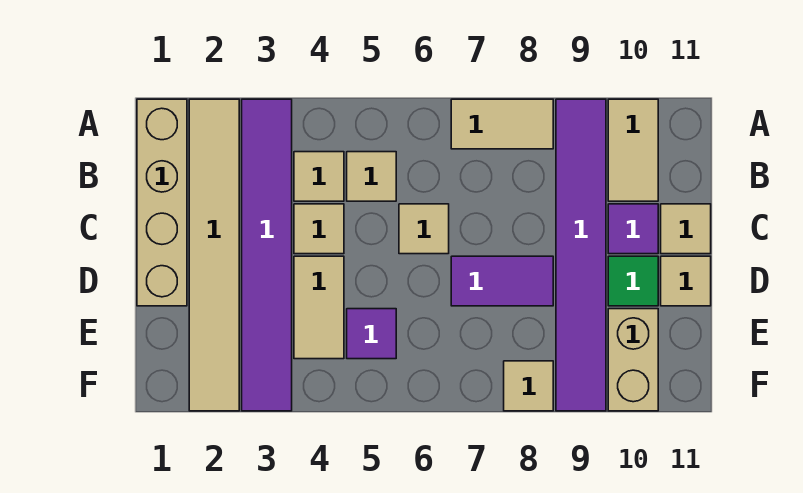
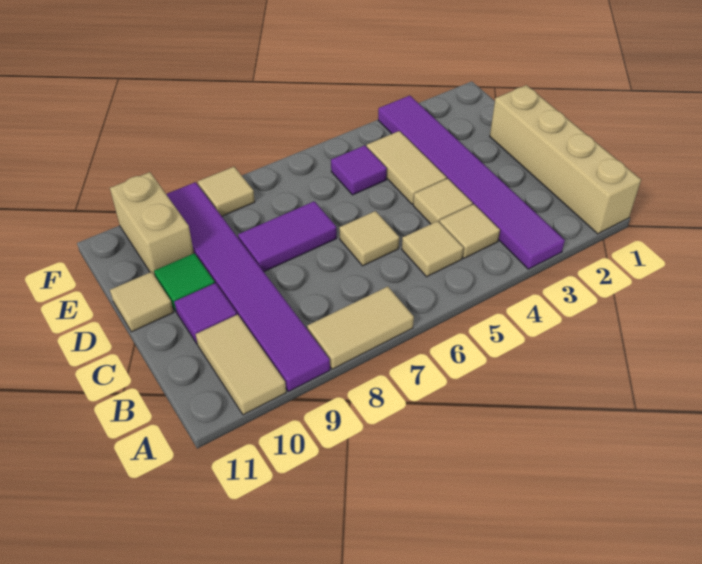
tan 1x6 tile [189,99,239,411] -> none
tan 1x1 tile [661,204,711,254] -> none

